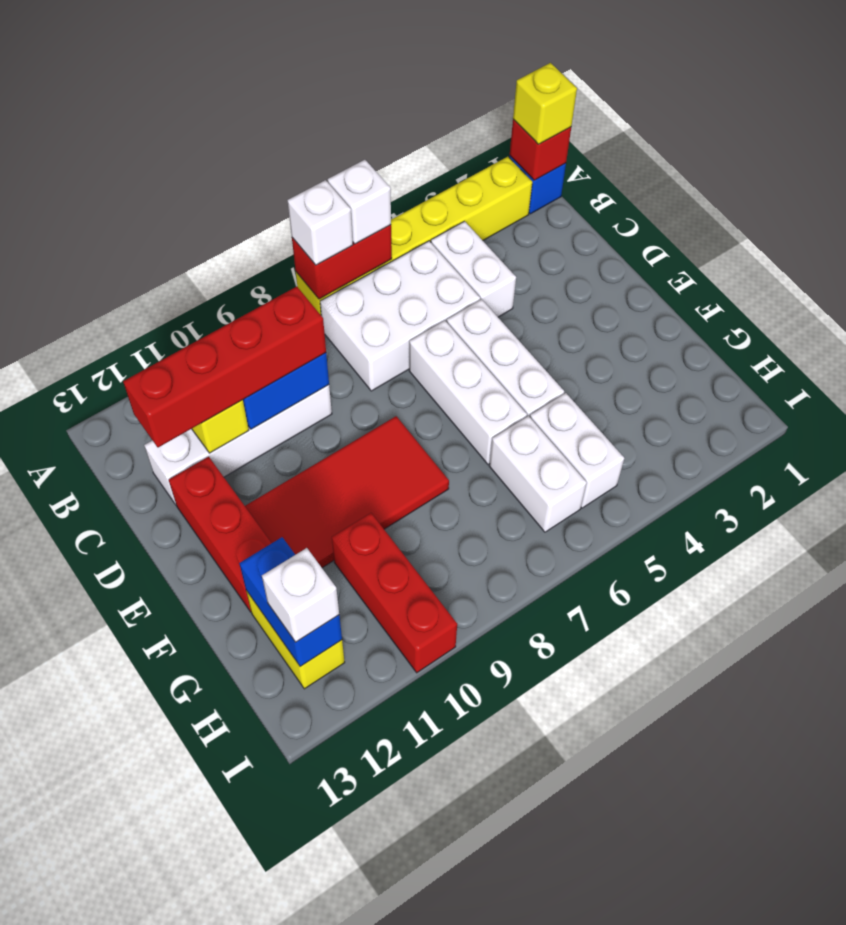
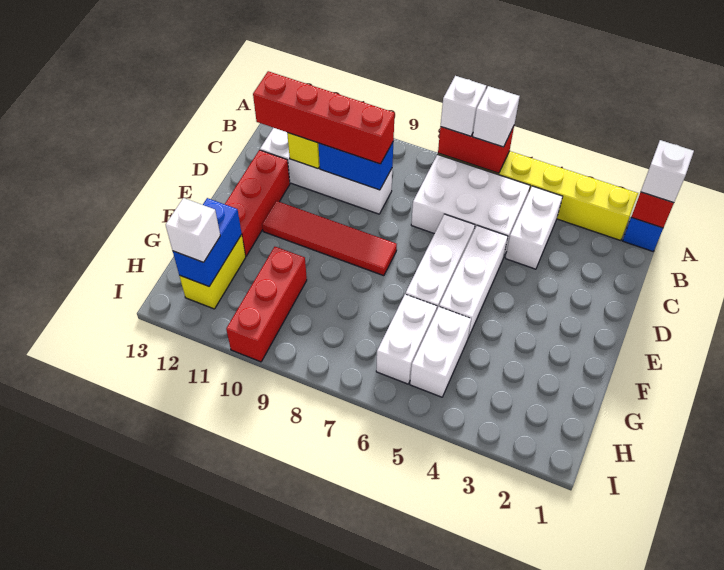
yellow 1x1 brick [513,63,577,144] -> white 1x1 brick [641,140,694,203]
red 2x4 tile [245,416,449,568] -> red 1x4 tile [262,201,397,276]

